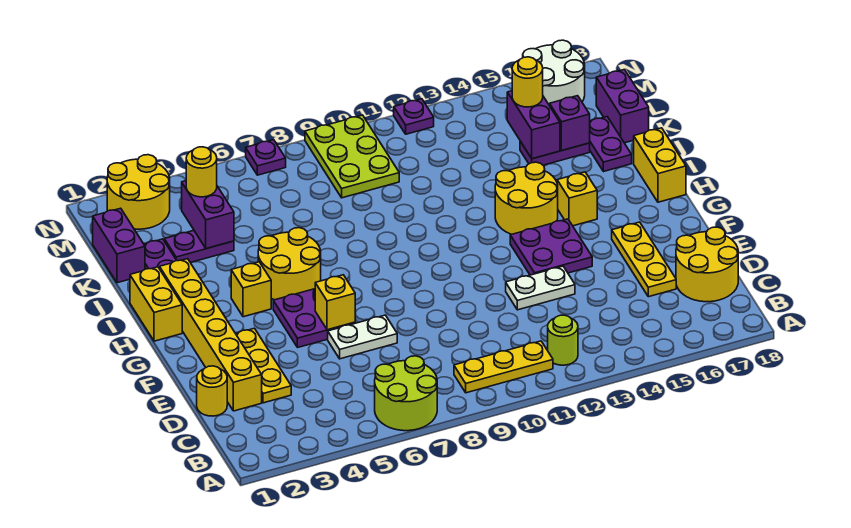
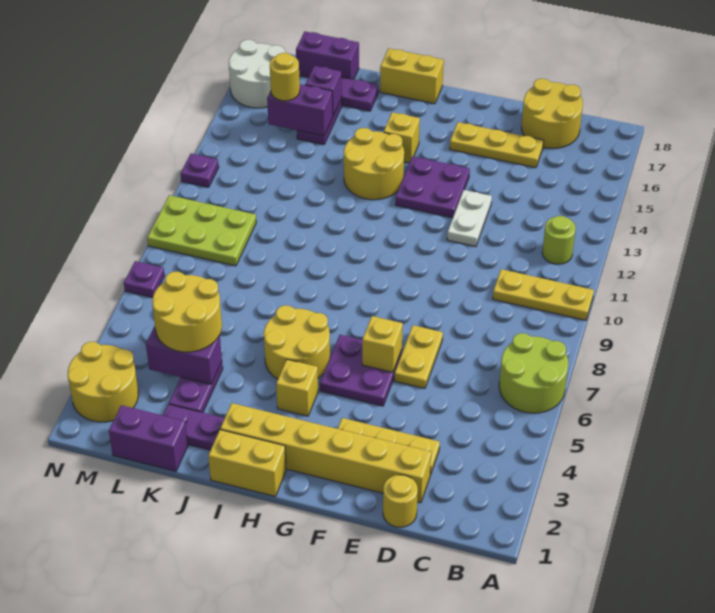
yellow 1x3 plate [454,341,553,393] -> yellow 1x3 plate turned to [493,269,594,320]
white 1x2 plate [328,315,397,359] -> yellow 1x2 plate [394,325,443,388]
yellow 1x1 round brick [186,147,217,197] -> yellow 2x2 round brick [152,272,222,352]

